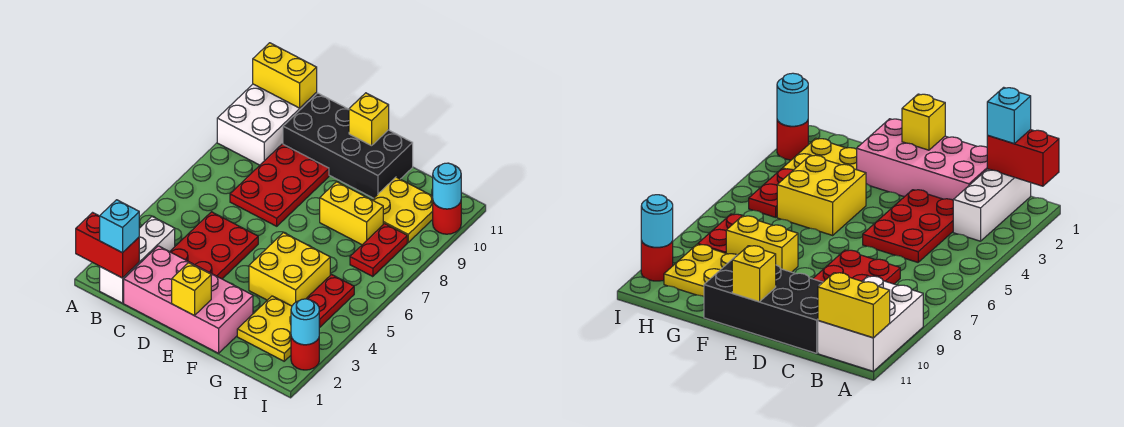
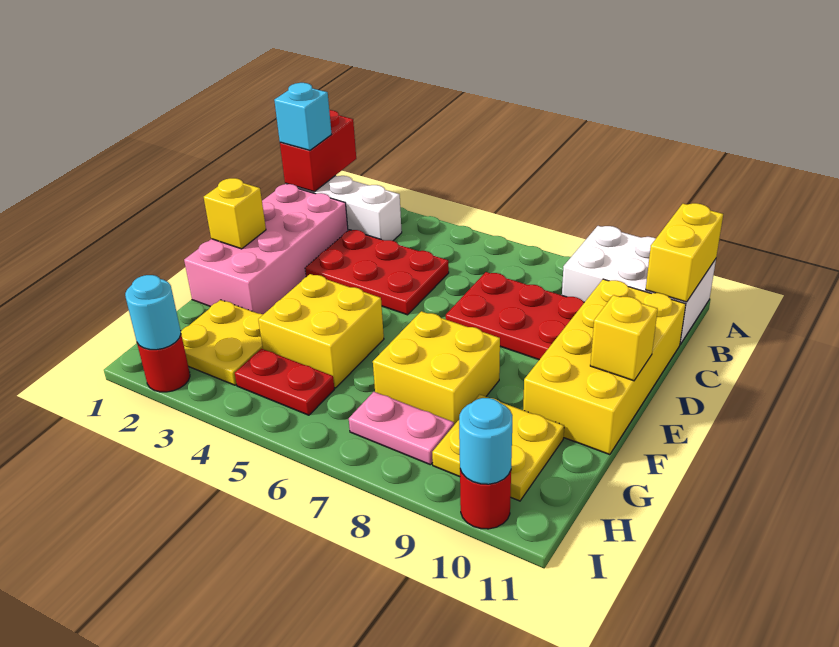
black 2x4 brick [283,93,413,198] -> yellow 2x4 brick [523,279,686,455]
yellow 1x2 brick [320,182,383,245] -> yellow 2x2 brick [373,311,500,425]
red 1x2 plate [350,224,407,277] -> pink 1x2 plate [349,392,454,465]

